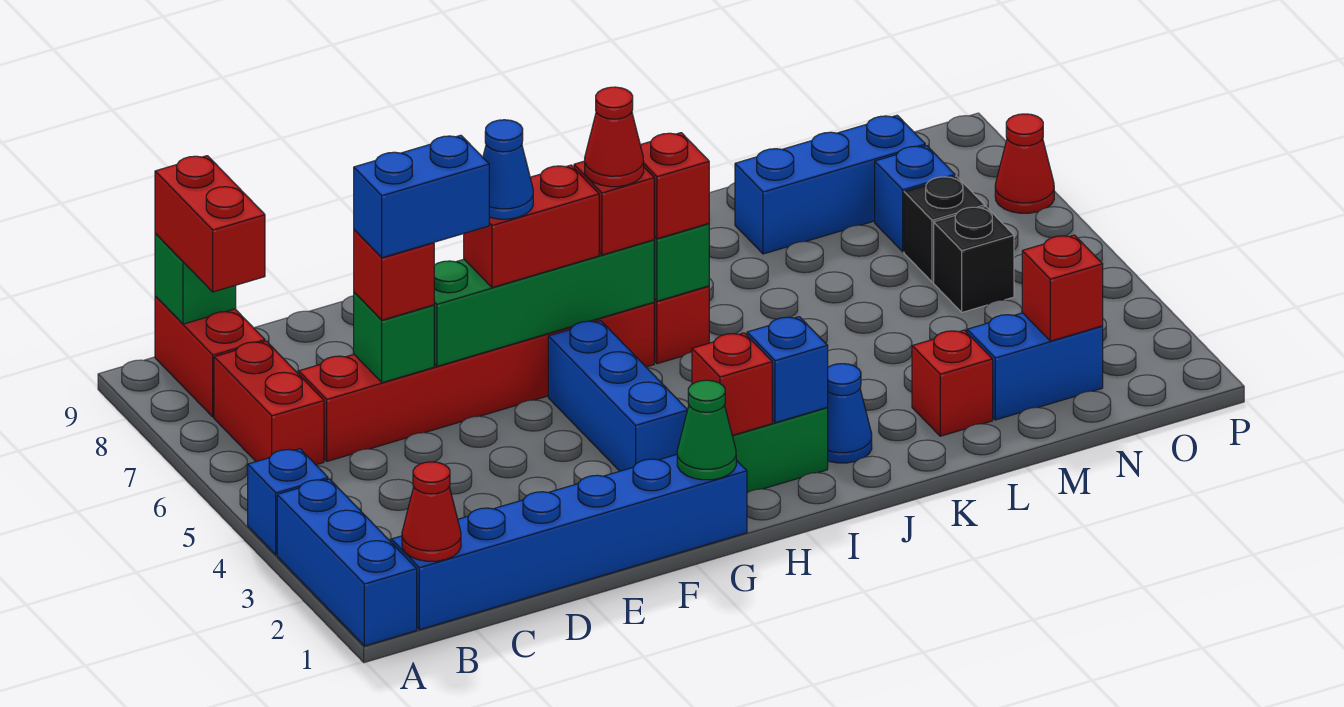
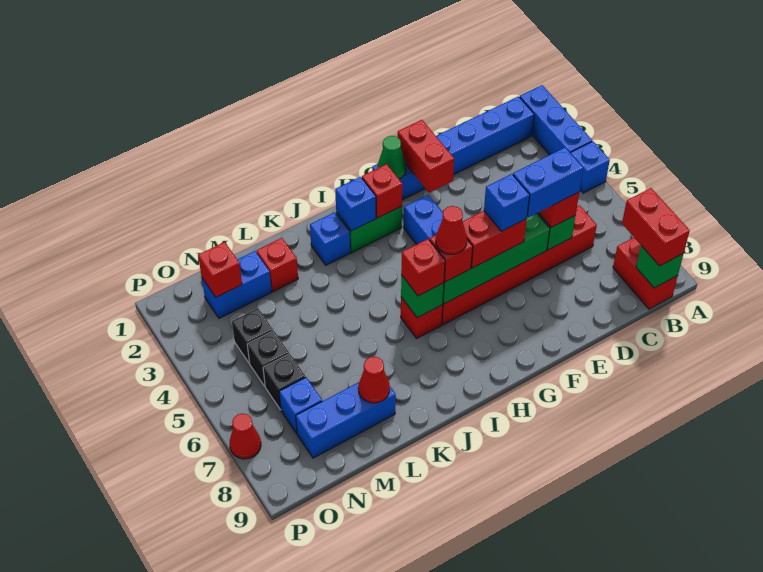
red 1x1 cone [402,462,461,561] -> red 1x1 cone moved to [358,357,390,403]
red 1x2 brick [214,341,324,465] -> red 1x2 brick moved to [398,120,454,192]
blue 1x1 cone [483,120,533,219] -> blue 1x1 brick [484,174,530,231]
blue 1x1 cone [827,364,872,463] -> blue 1x1 brick [310,212,351,265]
none -> black 1x1 brick [232,308,273,363]

